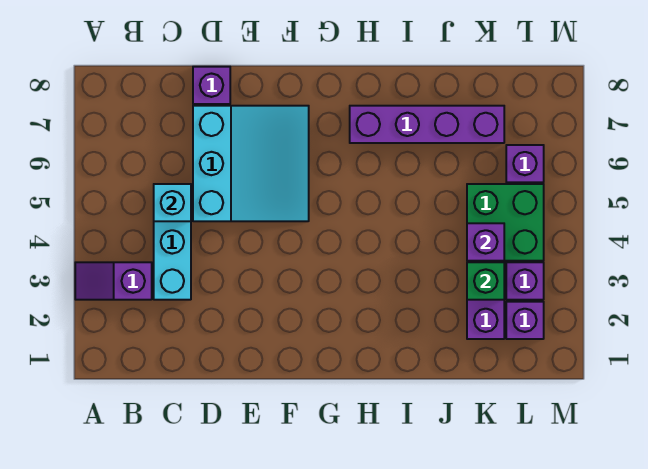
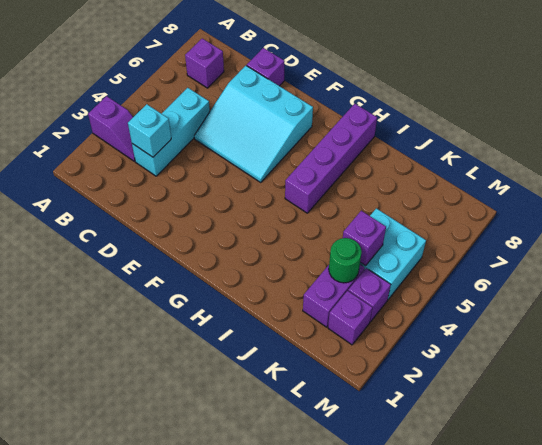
purple 1x2 slope [75,262,152,300] -> purple 1x2 slope turned to [88,96,135,161]
cyan 1x1 brick [154,184,191,221] -> cyan 1x1 brick moved to [128,104,171,157]
cyan 3x3 slope [193,106,309,221] -> cyan 3x3 slope turned to [194,66,313,182]
purple 1x4 brick [350,106,504,143] -> purple 1x4 brick turned to [285,104,377,213]
green 1x1 brick [467,262,504,300] -> green 1x1 round brick [329,238,361,283]
green 2x2 brick [467,184,544,261] -> cyan 2x2 brick [360,208,426,299]
purple 1x1 brick [506,145,544,182] -> purple 1x1 brick moved to [185,38,224,88]

